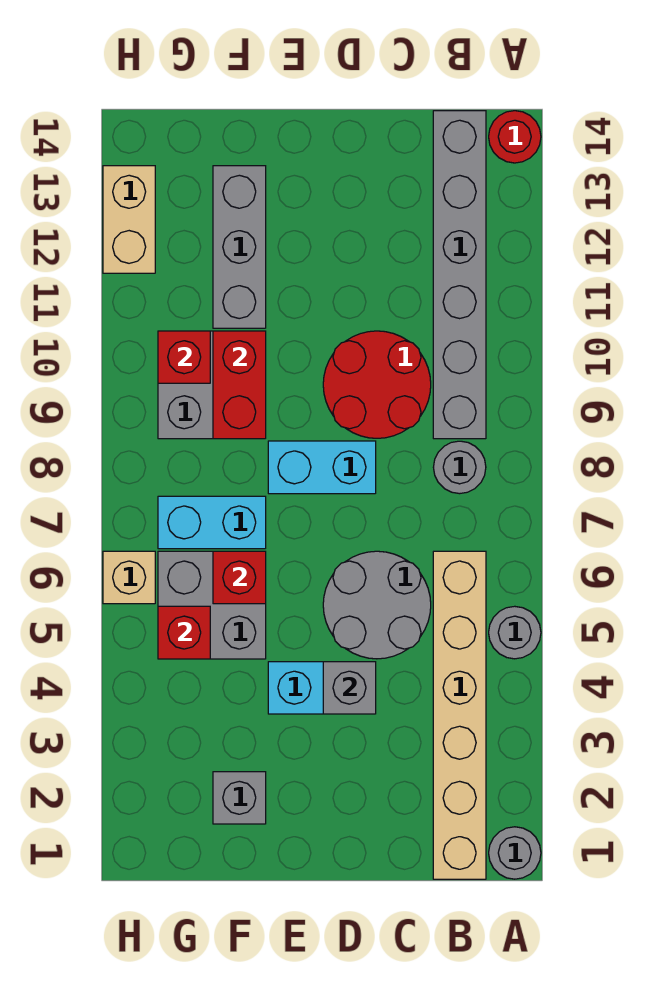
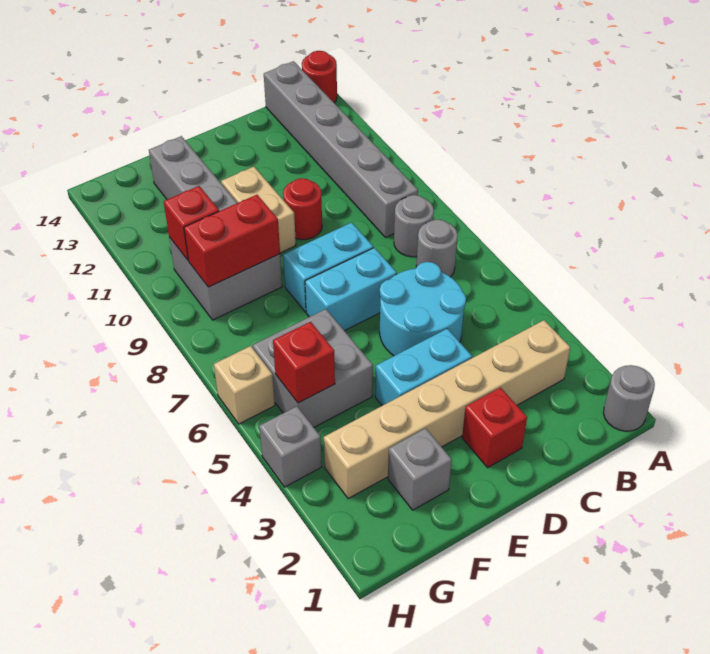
grey 1x1 round brick [489,606,541,659] -> grey 1x1 round brick moved to [416,219,458,277]
tan 1x6 brick [433,551,486,879] -> tan 1x6 brick turned to [324,320,570,499]
grey 2x2 round brick [323,551,431,659] -> cyan 2x2 round brick [380,262,466,356]
red 2x2 round brick [323,331,431,438] -> red 1x1 round brick [283,178,322,240]
grey 1x1 brick [323,662,376,714] -> grey 1x1 brick moved to [259,406,322,487]
red 1x1 brick [213,551,266,604] -> red 1x1 brick moved to [462,388,527,468]
cyan 1x2 brick [158,496,266,549] -> cyan 1x2 brick moved to [305,248,397,331]
red 1x2 brick [213,331,266,439] -> red 1x2 brick turned to [184,195,280,287]
tan 1x2 brick [103,166,155,273] -> tan 1x2 brick moved to [221,167,296,253]

